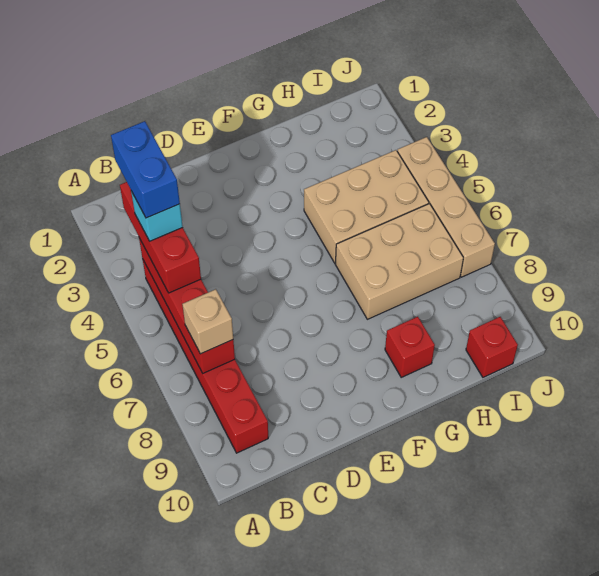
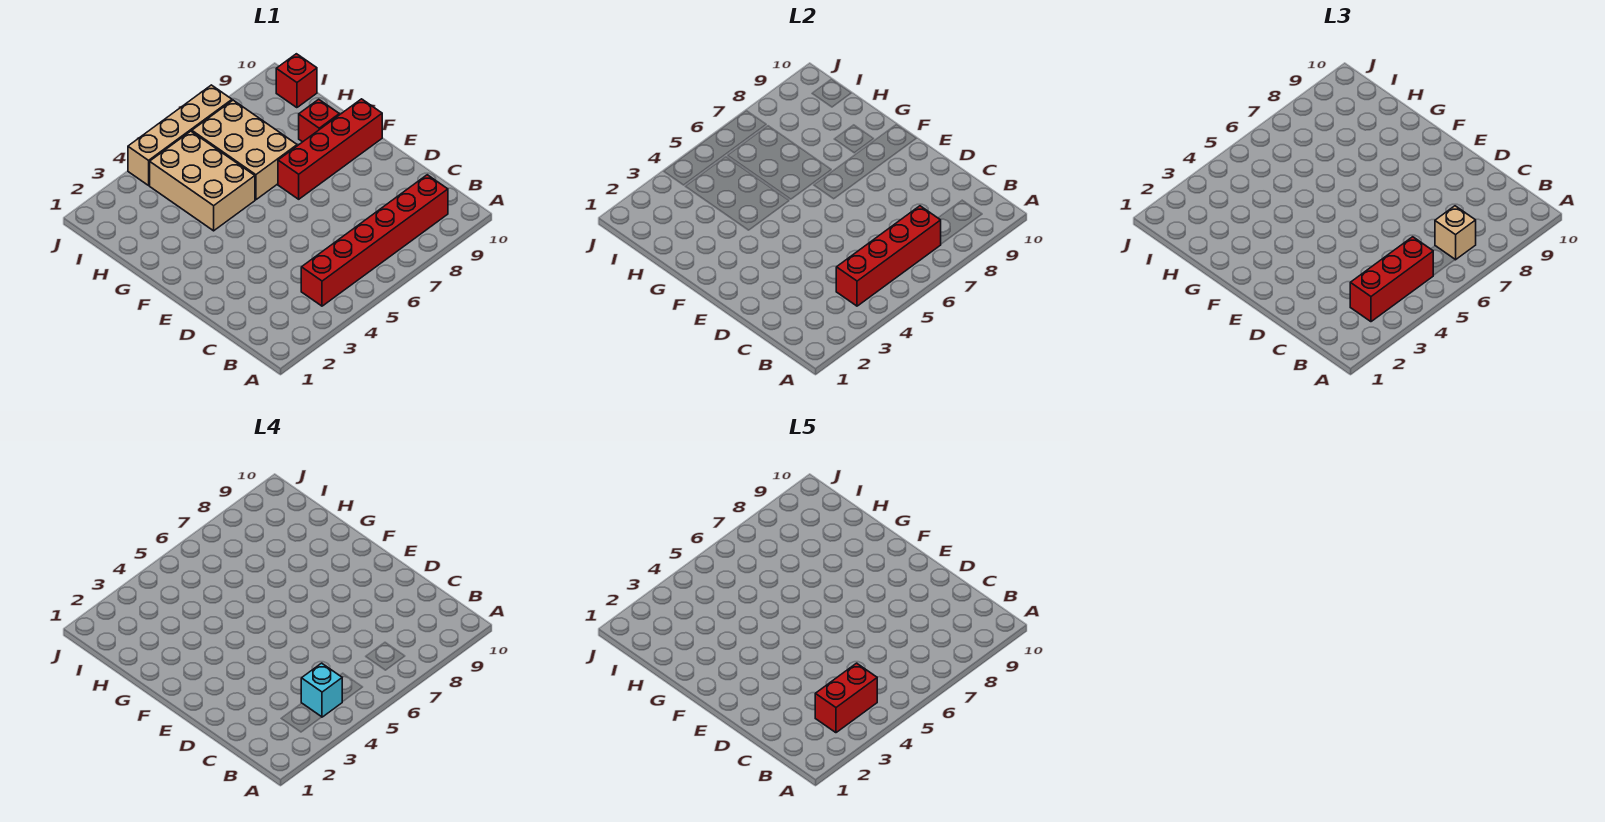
blue 1x2 brick [111,121,180,218] -> red 1x2 brick [815,663,877,733]
none -> red 1x4 brick [278,99,382,199]

